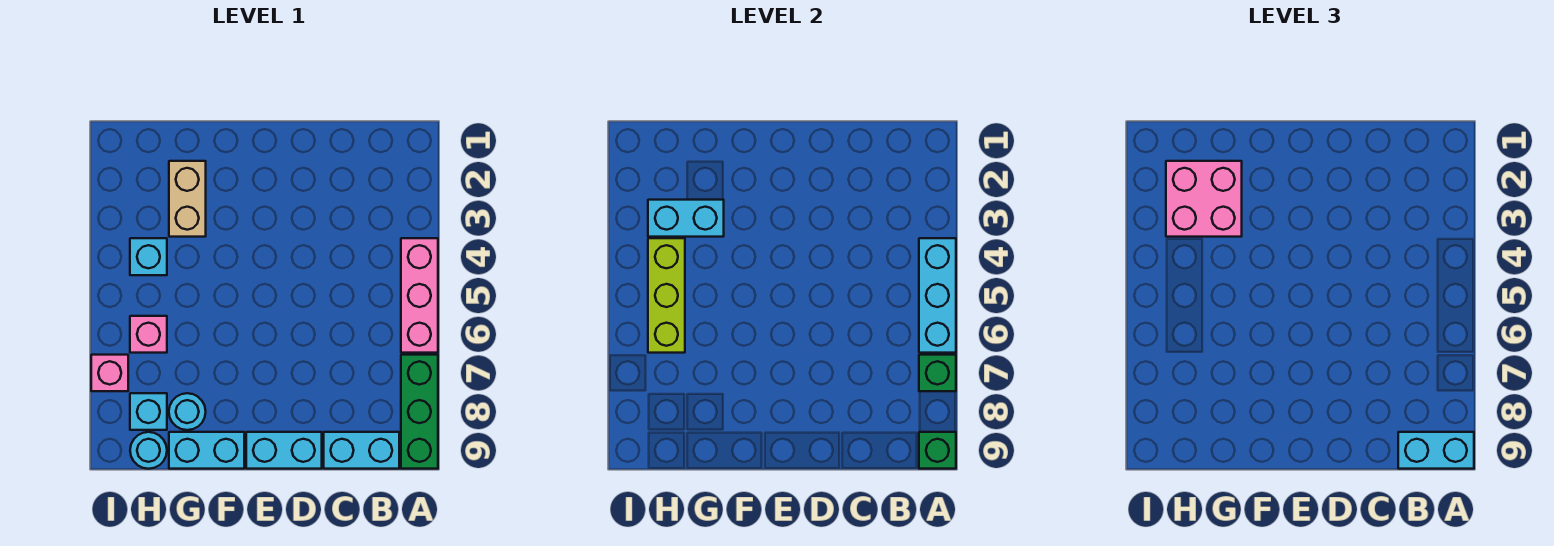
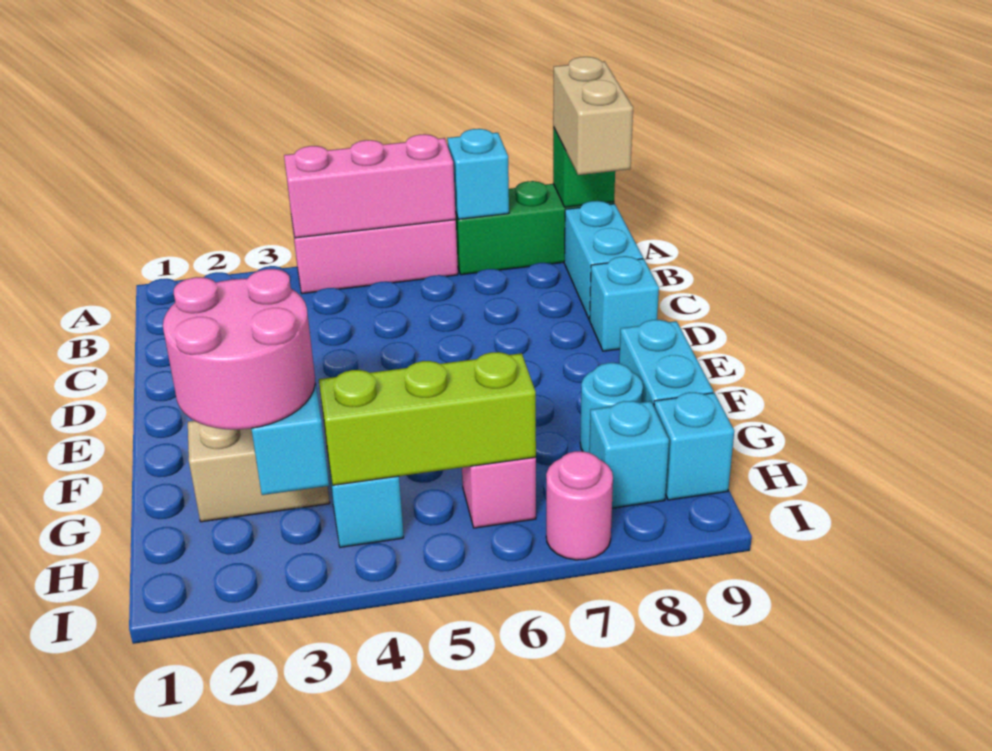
cyan 1x3 brick [919,238,956,353] -> pink 1x3 brick [284,134,456,238]
green 1x1 brick [919,355,956,391] -> cyan 1x1 brick [447,129,509,219]
cyan 1x2 brick [1398,432,1474,469] -> tan 1x2 brick [553,57,633,175]
cyan 1x2 brick [246,432,322,469] -> cyan 1x1 brick [590,256,659,351]
pink 2x2 brick [1166,161,1242,237] -> pink 2x2 round brick [163,269,315,430]
cyan 1x1 round brick [130,432,167,469] -> cyan 1x1 brick [654,392,734,500]
pink 1x1 brick [91,355,128,391] -> pink 1x1 round brick [546,451,613,560]

